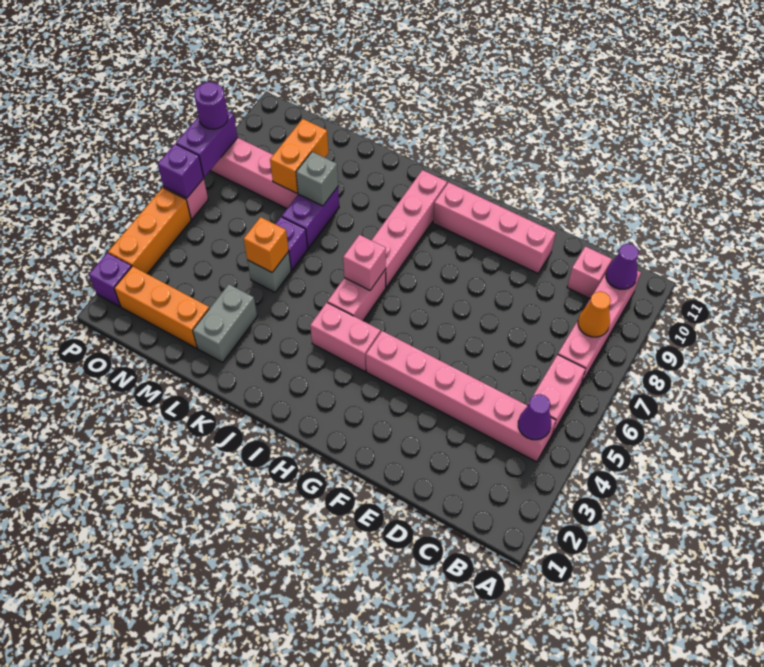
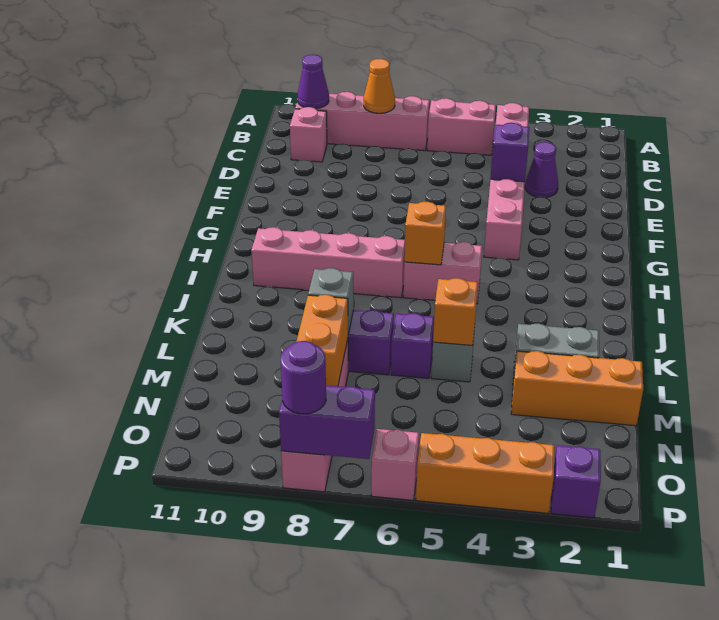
purple 1x1 cone [518,394,551,440] -> purple 1x1 cone moved to [525,142,558,197]
pink 1x4 brick [433,182,556,274] -> none
pink 1x2 brick [310,303,381,371] -> none
pink 1x1 brick [343,235,386,290] -> orange 1x1 brick [404,202,446,265]
orange 1x3 brick [114,266,210,348] -> orange 1x3 brick turned to [511,351,643,426]
orange 1x2 brick [270,119,329,193] -> orange 1x2 brick turned to [296,295,348,386]
purple 1x1 brick [158,144,204,198] -> purple 1x1 brick moved to [491,123,529,182]

